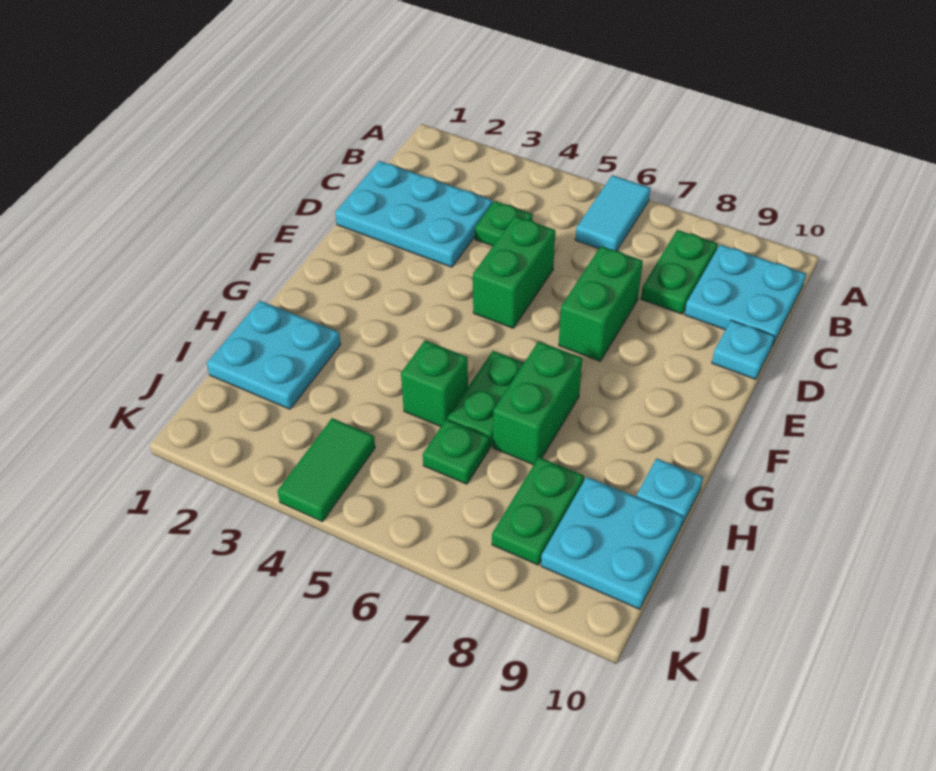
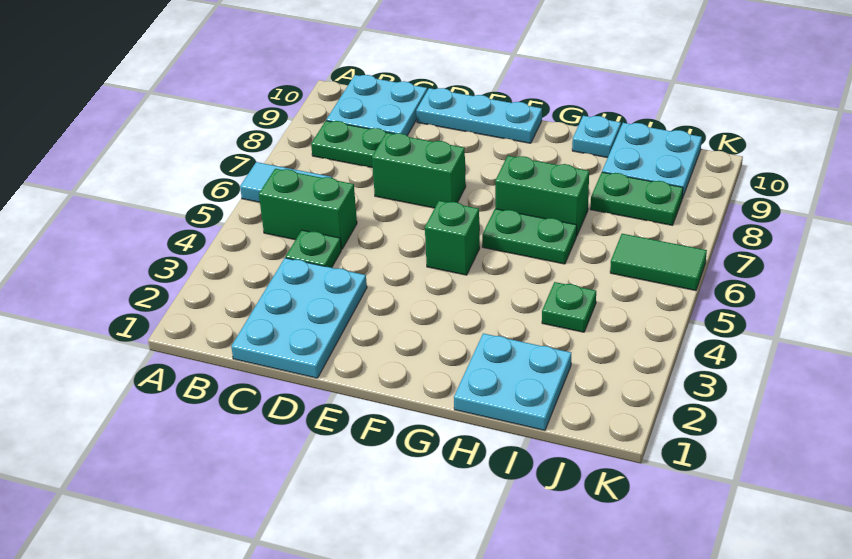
green 1x2 brick [473,216,555,328] -> green 1x2 brick moved to [259,169,357,249]
cyan 1x1 plate [712,320,775,379] -> cyan 1x3 plate [416,88,542,143]
green 1x1 brick [401,341,468,427] -> green 1x1 brick moved to [425,201,480,275]
green 1x1 plate [423,419,490,484] -> green 1x1 plate moved to [542,282,596,332]
green 1x2 tile [278,418,375,522] -> green 1x2 tile moved to [610,234,707,291]

